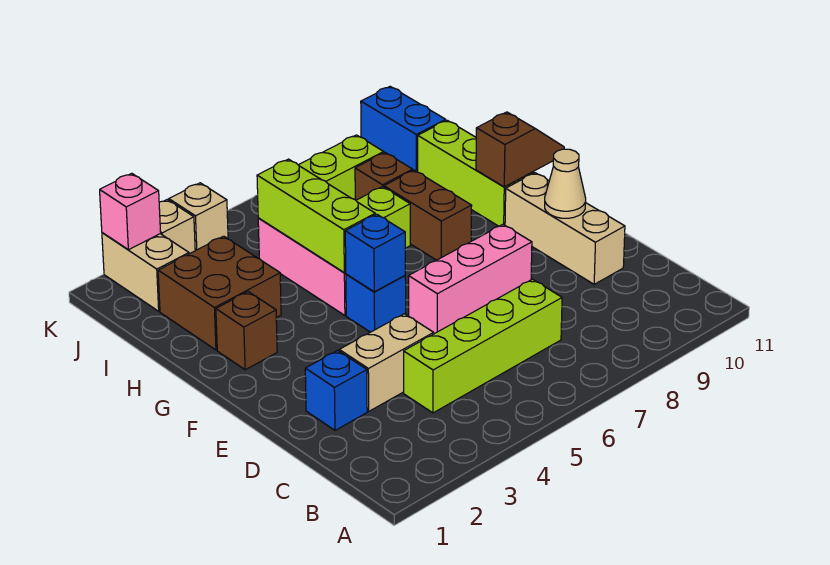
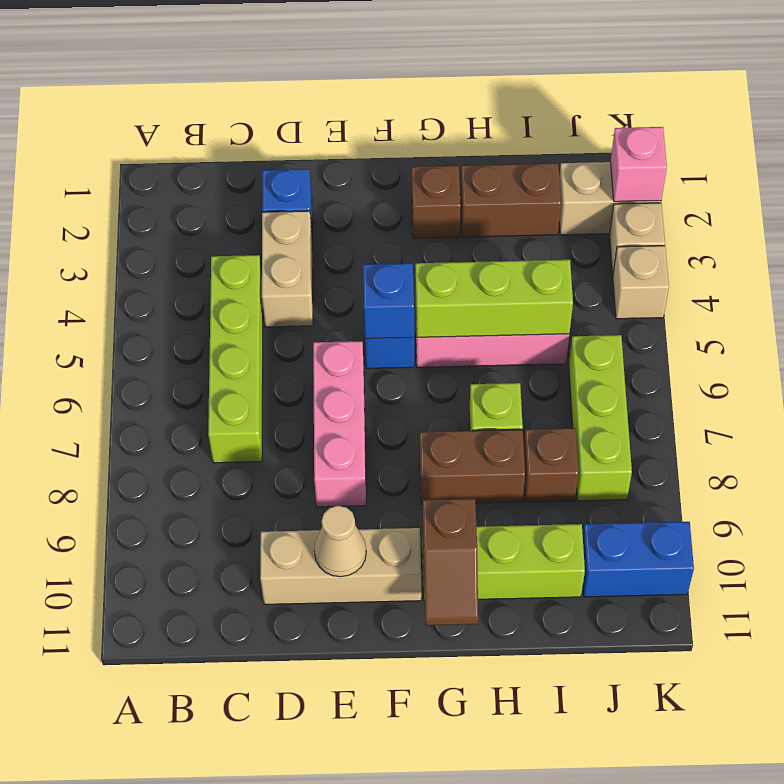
brown 2x2 brick [158,236,281,350] -> brown 1x2 brick [460,163,561,237]

